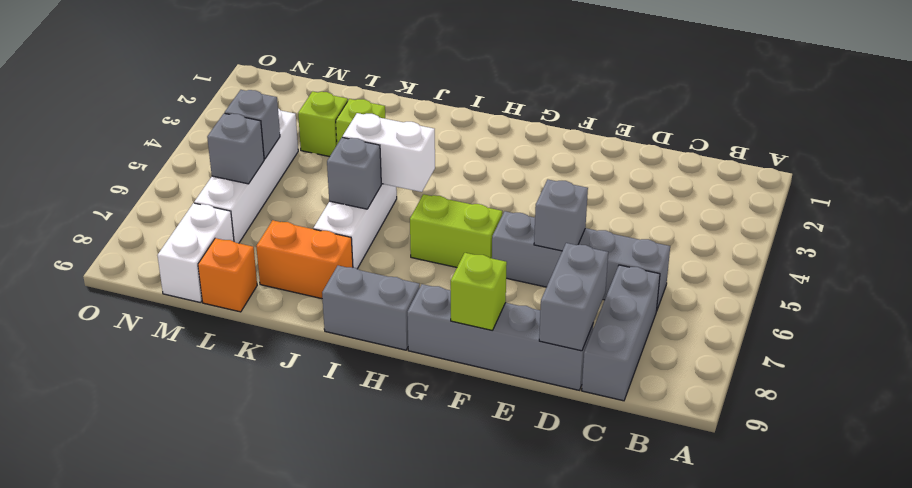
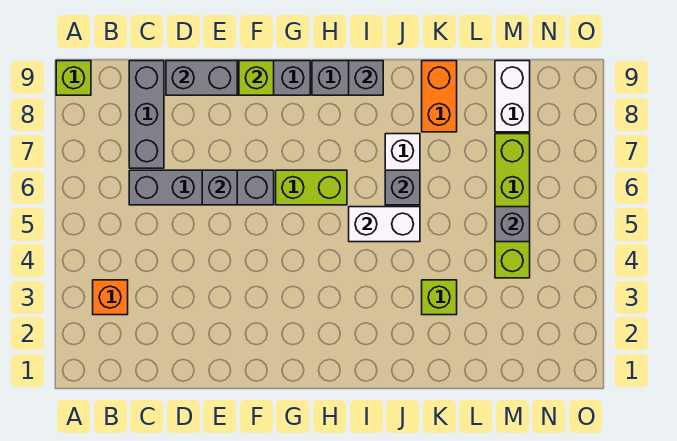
grey 1x2 brick [539,243,608,351] -> grey 1x2 brick turned to [166,61,237,95]
orange 1x2 brick [256,220,353,299] -> orange 1x2 brick turned to [422,61,457,132]
lime 1x1 brick [298,91,348,157] -> lime 1x1 brick moved to [56,61,91,95]
orange 1x1 brick [198,238,257,312] -> orange 1x1 brick moved to [93,280,128,315]
white 1x4 brick [194,109,298,243] -> lime 1x4 brick [495,134,530,278]
grey 1x1 brick [207,113,264,184] -> grey 1x1 brick moved to [349,61,383,95]

